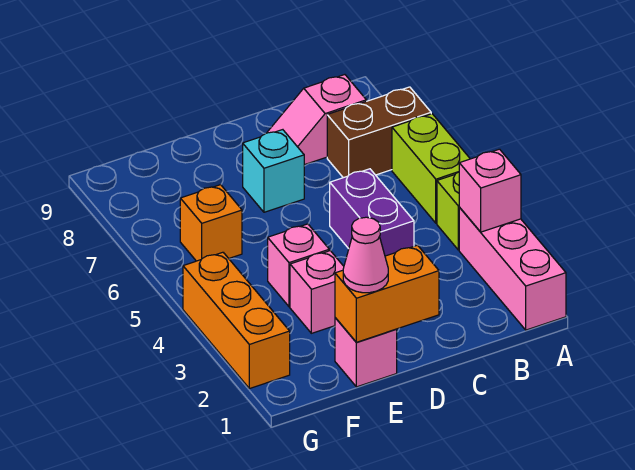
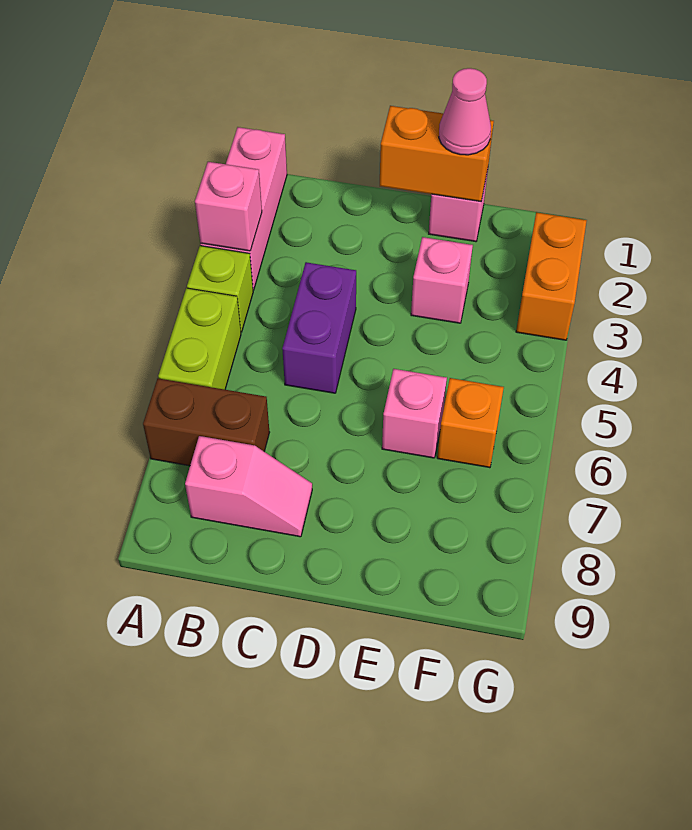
cyan 1x1 brick [243,130,304,212] -> none
pink 1x1 brick [268,224,329,307] -> pink 1x1 brick moved to [382,369,447,458]
orange 1x3 brick [183,252,290,389] -> orange 1x2 brick [516,212,587,340]

